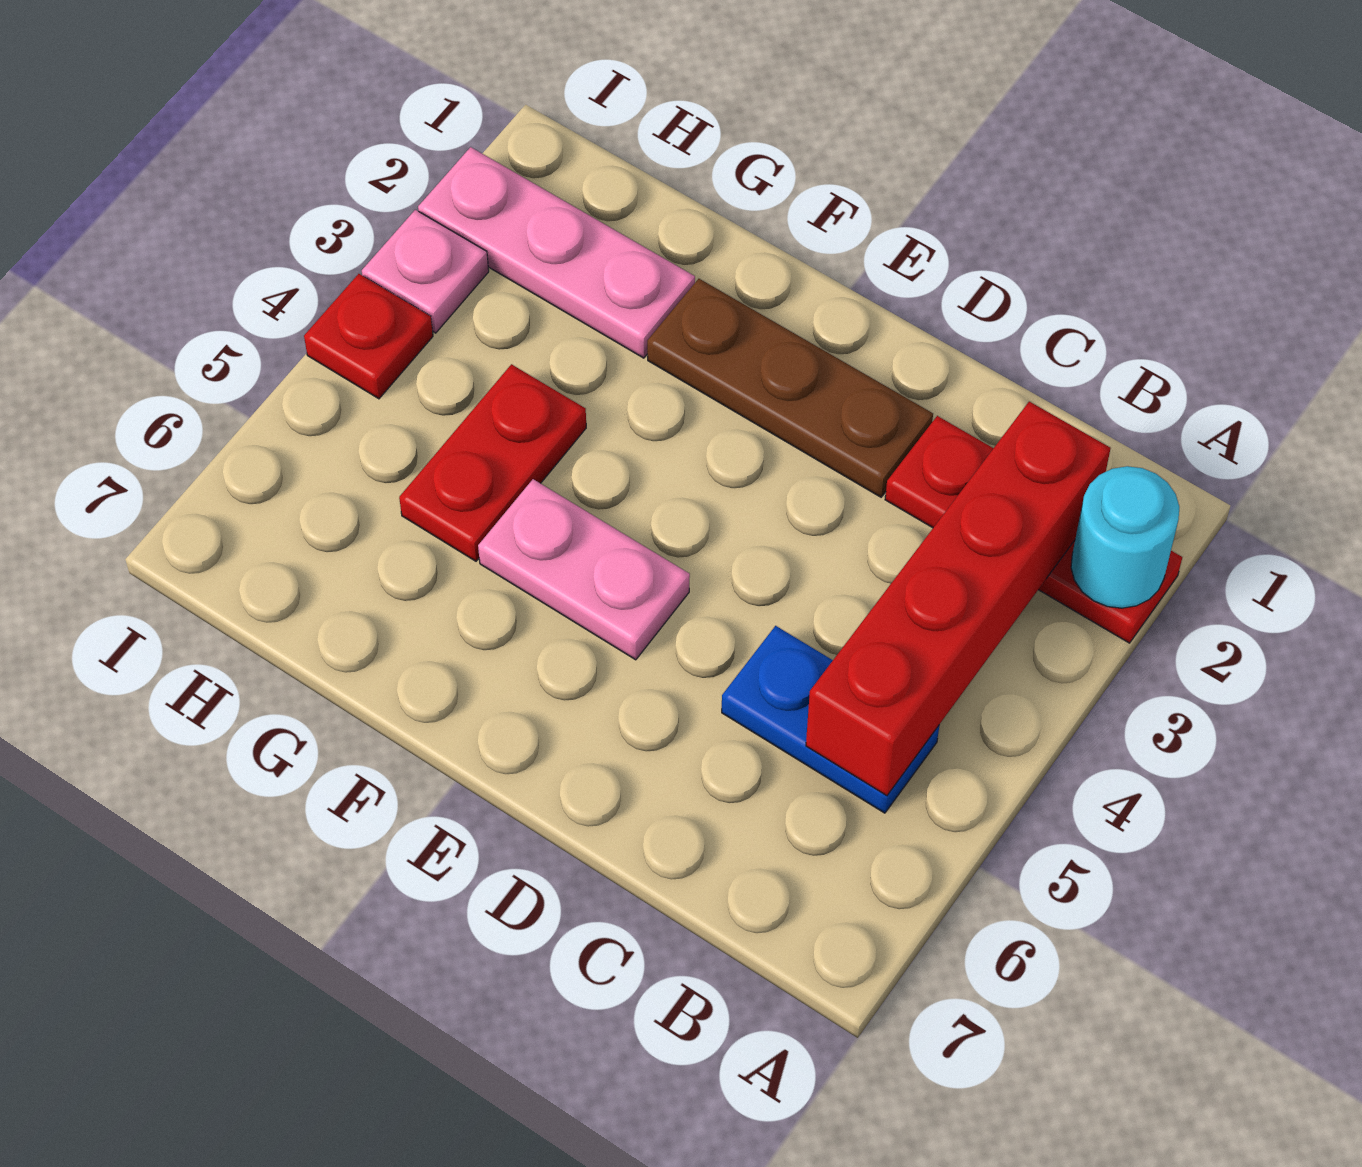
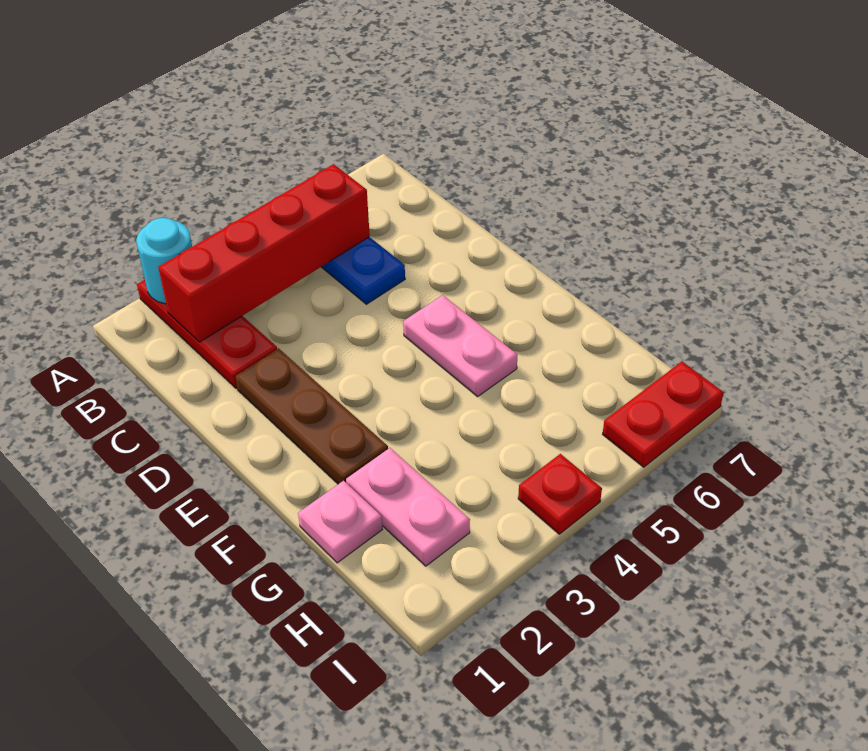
pink 1x3 plate [418,147,695,358] -> pink 1x2 plate [346,448,470,566]
red 1x2 plate [399,364,586,561] -> red 1x2 plate moved to [603,362,724,467]
pink 1x1 plate [362,210,489,333] -> pink 1x1 plate moved to [298,481,382,563]

